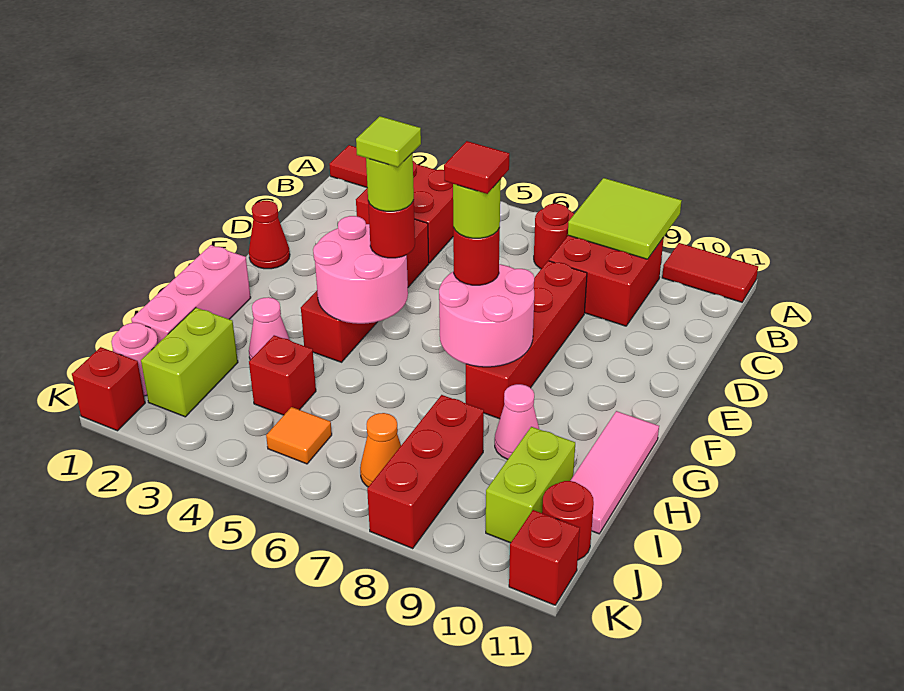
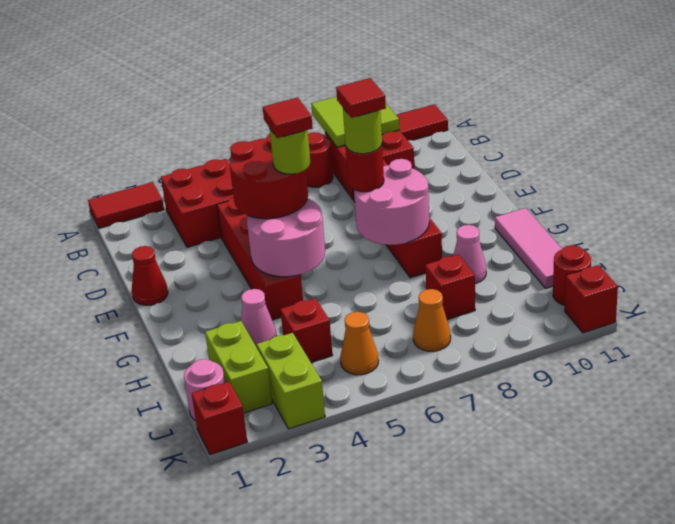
red 1x1 round brick [368,201,415,258] -> red 2x2 round brick [229,134,308,219]
lime 1x1 tile [356,116,421,167] -> red 1x1 tile [263,97,313,138]
pink 1x3 brick [131,245,251,343] -> none
red 1x3 brick [367,395,484,548] -> red 1x1 brick [425,255,475,319]
lime 1x2 brick [486,427,575,543] -> lime 1x2 brick moved to [257,333,325,429]
orange 1x1 tile [266,407,332,464] -> orange 1x1 cone [340,312,378,375]

